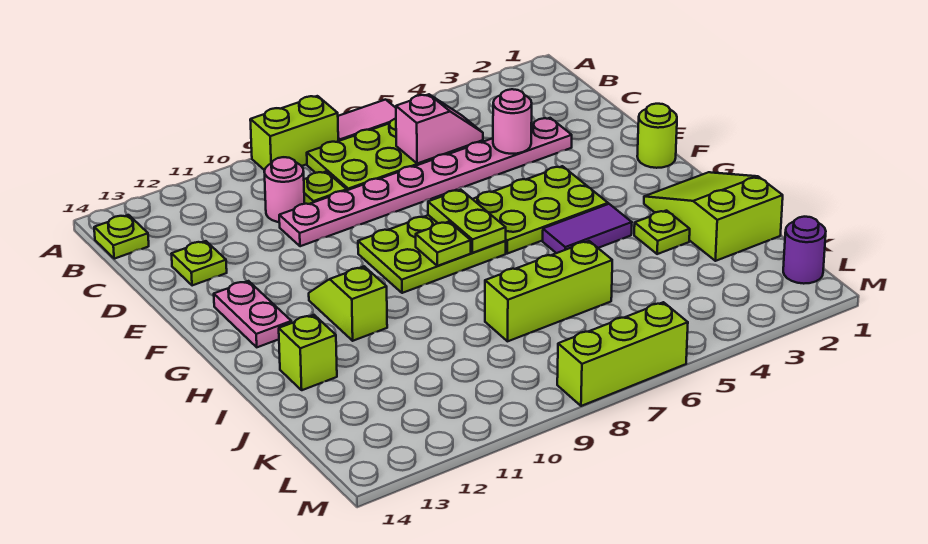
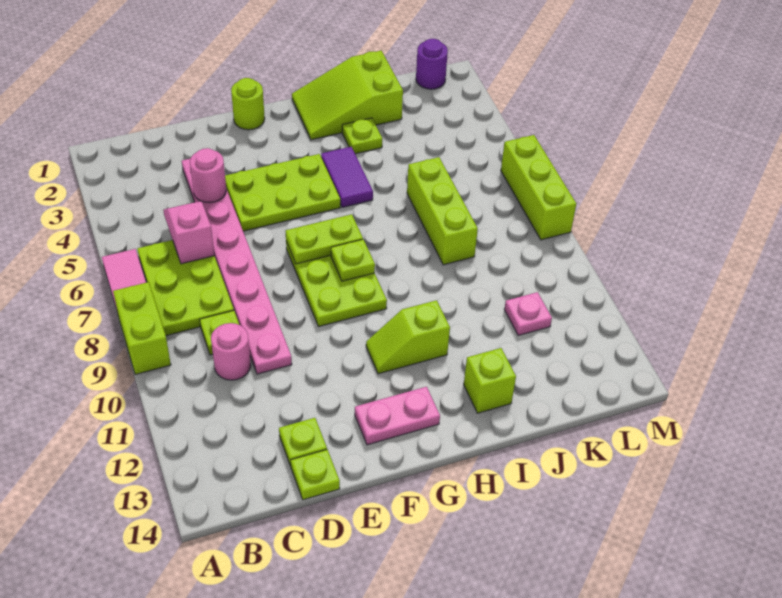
lime 1x1 plate [94,215,149,259] -> lime 1x1 plate moved to [291,450,340,500]
lime 2x3 plate [473,166,608,254] -> lime 2x3 plate turned to [225,154,340,231]
none -> pink 1x1 plate [504,292,552,336]

